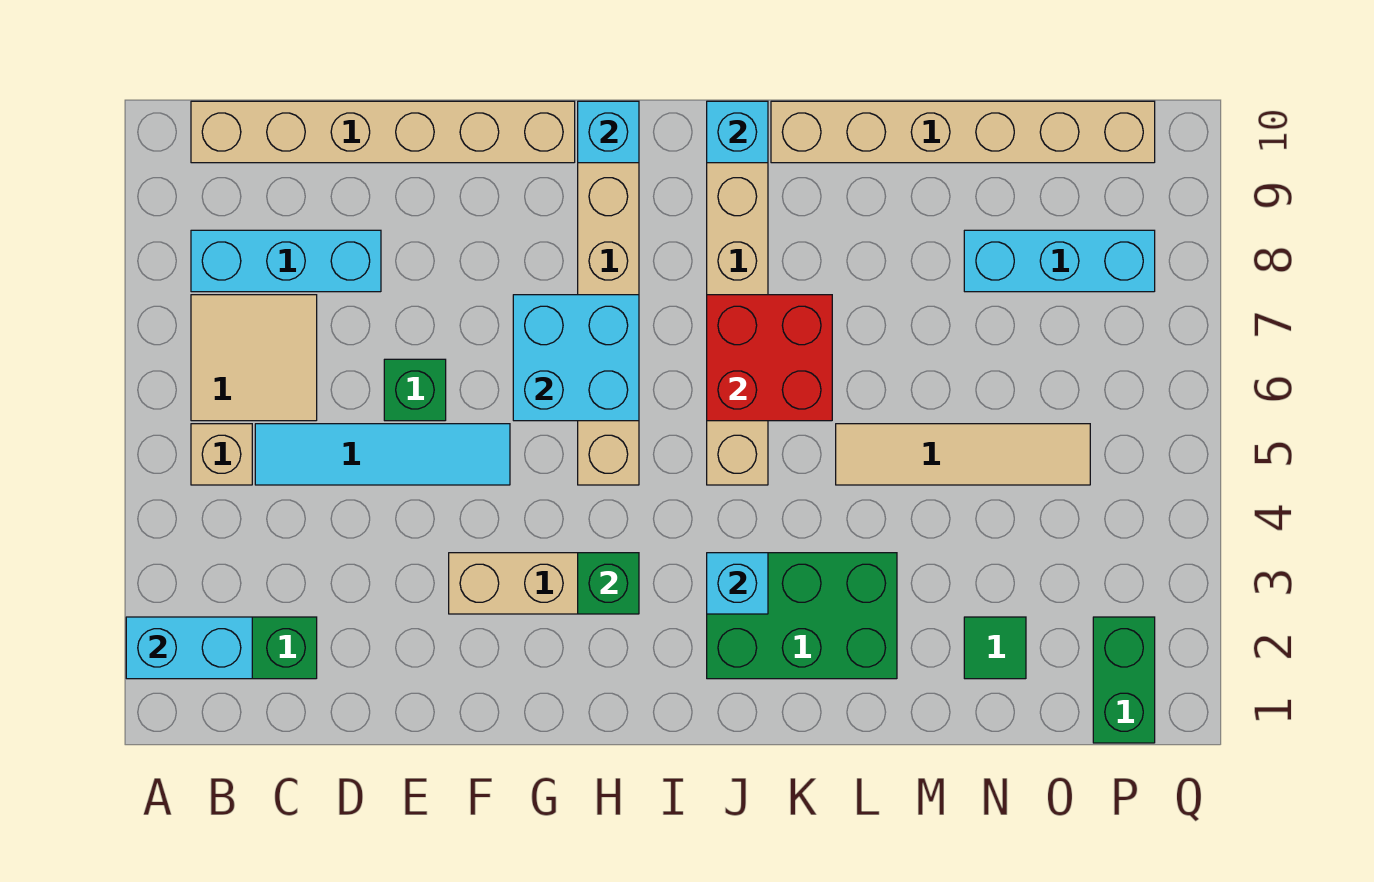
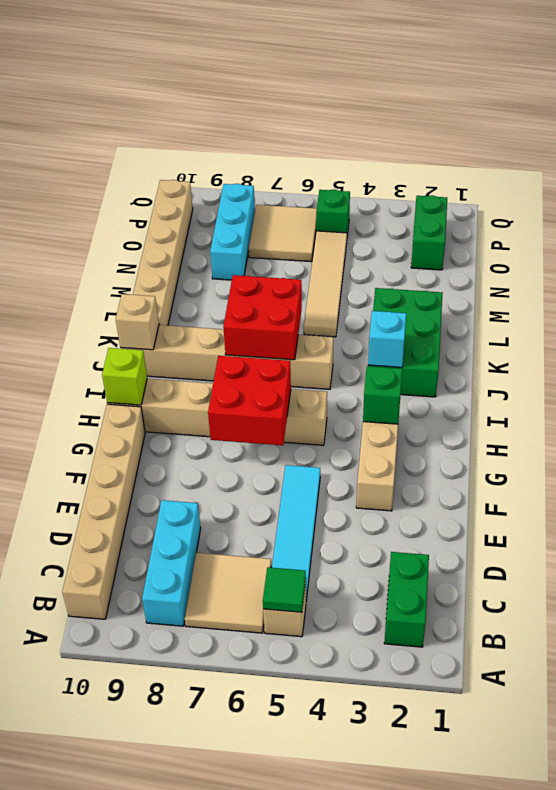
cyan 1x2 brick [126,617,252,679] -> none
green 1x1 brick [384,359,446,421] -> green 1x1 brick moved to [316,189,350,236]
cyan 2x2 brick [513,295,639,421] -> red 2x2 brick [208,356,291,445]
cyan 1x1 brick [578,101,639,163] -> lime 1x1 brick [102,348,147,405]
cyan 1x1 brick [707,101,768,163] -> tan 1x1 brick [116,294,159,350]
green 1x1 tile [964,617,1026,679] -> green 1x1 tile moved to [263,567,306,612]
none -> tan 2x2 tile [249,205,317,262]
green 1x2 brick [1093,617,1155,743] -> green 1x2 brick turned to [411,195,447,270]

